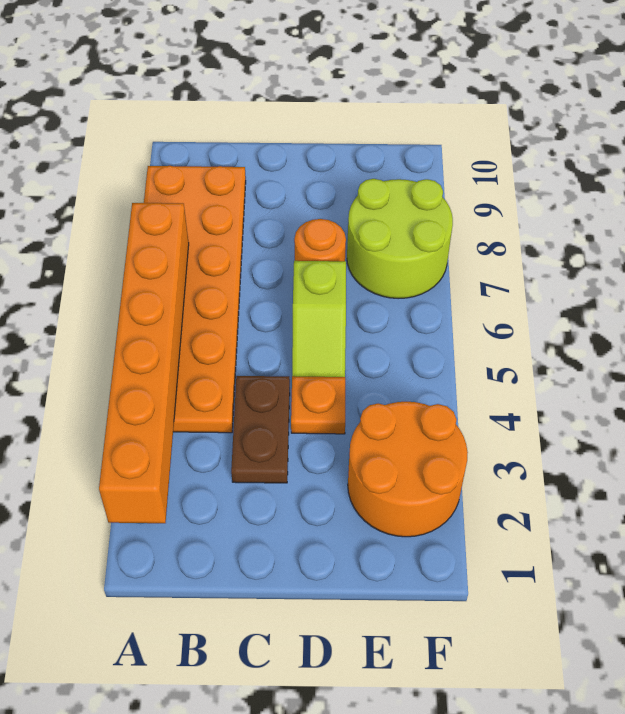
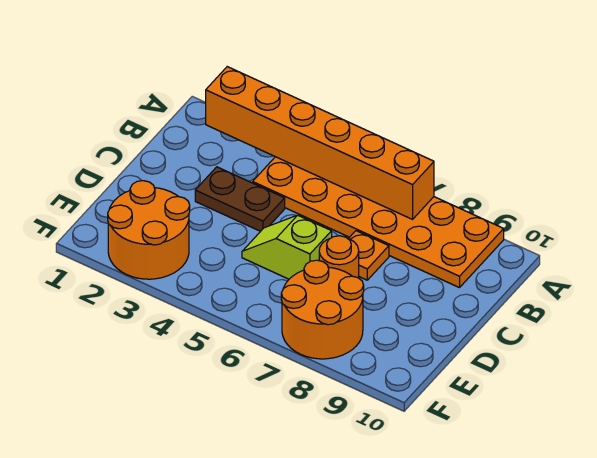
orange 1x1 plate [291,376,345,434] -> orange 1x1 plate moved to [348,231,389,280]
lime 2x2 round brick [347,179,453,299] -> orange 2x2 round brick [281,260,364,359]

